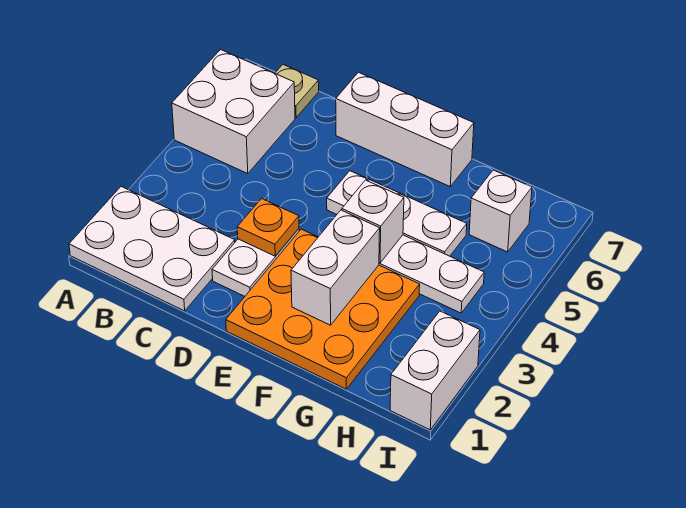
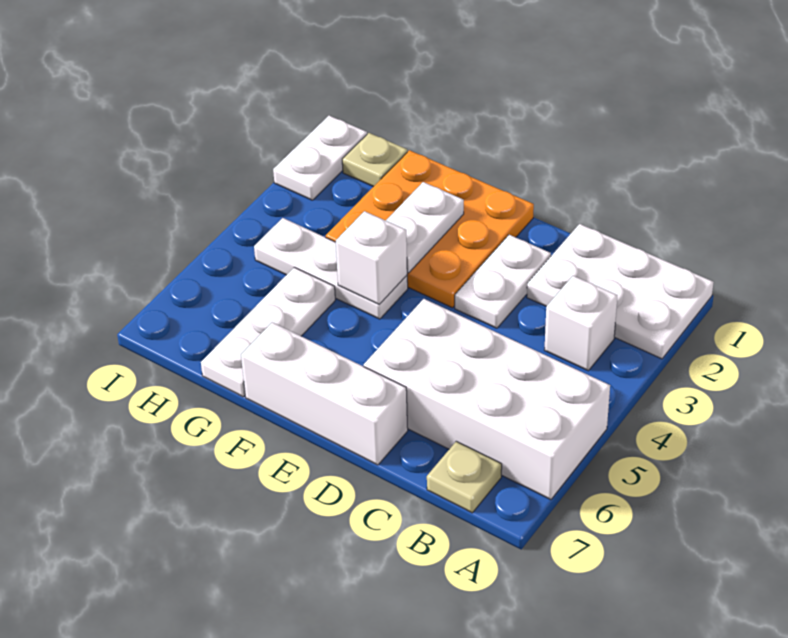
white 2x2 brick [172,50,295,174] -> white 2x4 brick [364,299,610,500]
orange 1x1 plate [237,199,299,256] -> none
white 1x3 plate [327,171,467,256] -> white 1x3 plate turned to [201,267,335,397]
white 1x2 brick [291,210,380,325] -> white 1x2 plate [386,182,464,273]
none -> tan 1x1 plate [342,133,407,187]
white 1x1 brick [469,170,532,252] -> white 1x1 brick moved to [545,276,617,371]
white 1x2 brick [390,311,480,430] -> white 1x2 plate [273,116,367,200]

